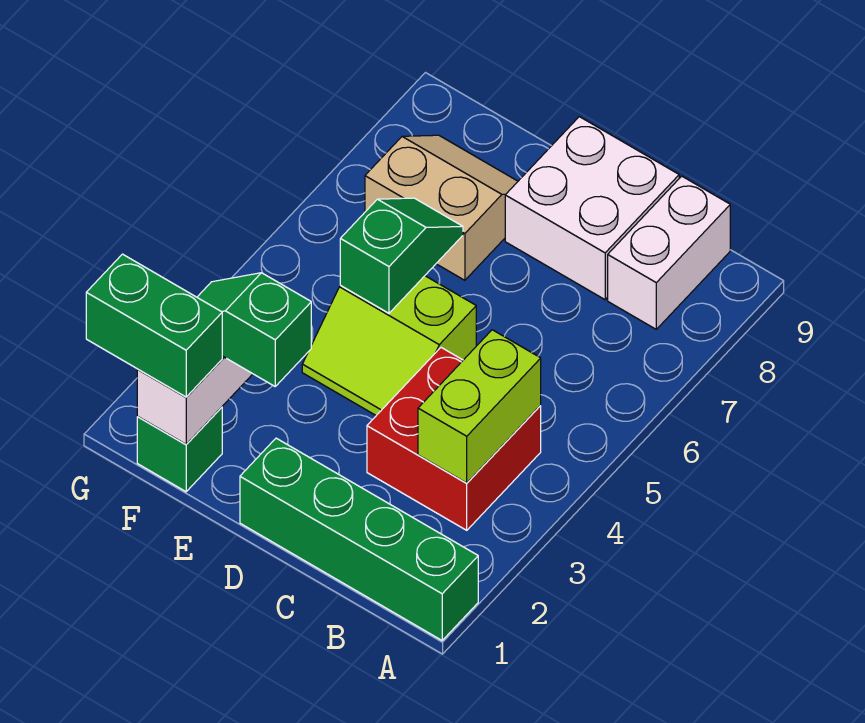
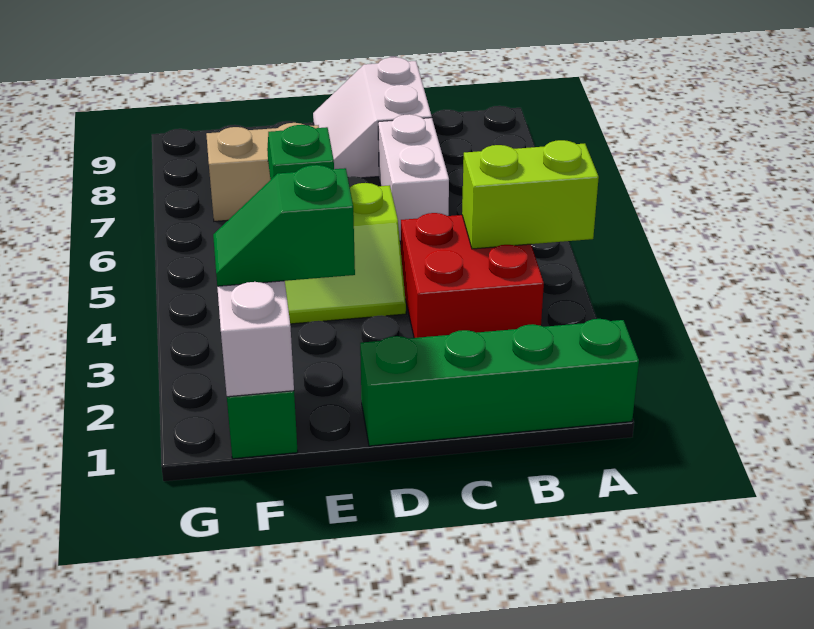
lime 1x2 brick [418,330,541,483] -> lime 1x2 brick turned to [462,140,599,249]
white 1x2 brick [608,176,730,329] -> white 1x2 brick moved to [378,114,449,241]
white 2x2 brick [505,117,679,300] -> white 2x2 slope [313,57,432,178]
green 1x2 brick [86,254,222,397] -> none

